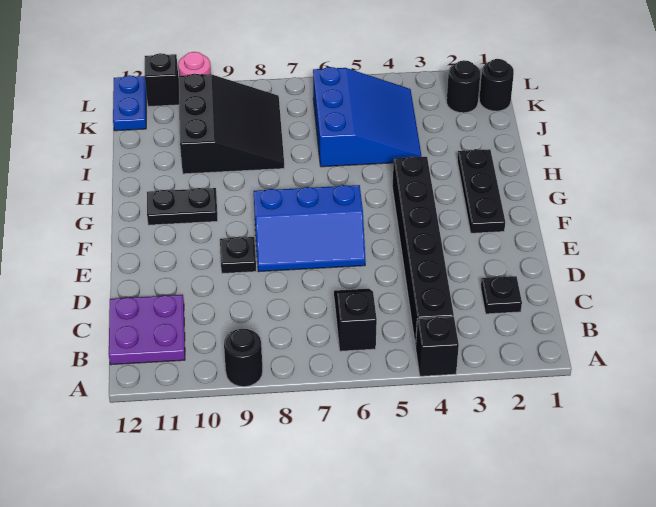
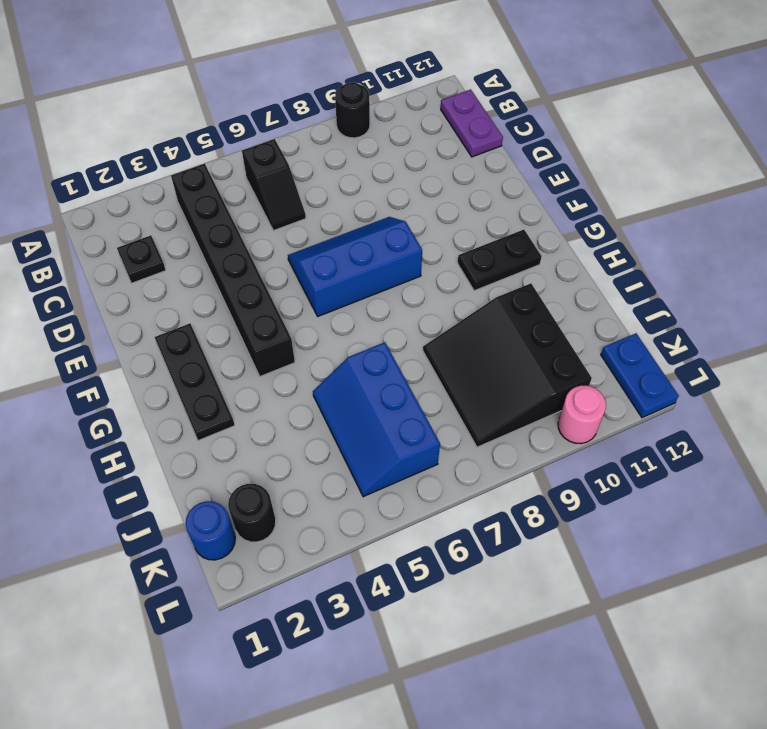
black 1x1 brick [416,317,459,376] -> none
purple 2x2 plate [109,295,185,365] -> purple 1x2 plate [441,89,503,157]
black 1x1 plate [220,237,256,274] -> none
blue 3x3 slope [313,67,422,167] -> blue 2x3 slope [313,342,440,497]
black 1x1 round brick [479,59,514,111] -> blue 1x1 round brick [185,501,235,560]
black 1x1 brick [145,53,179,107] -> none

